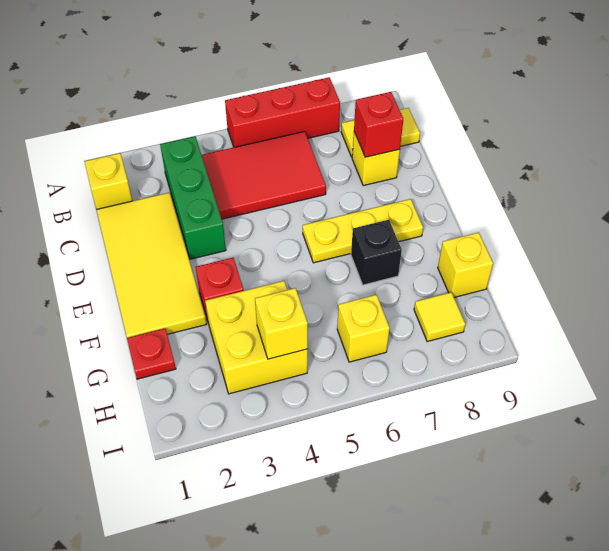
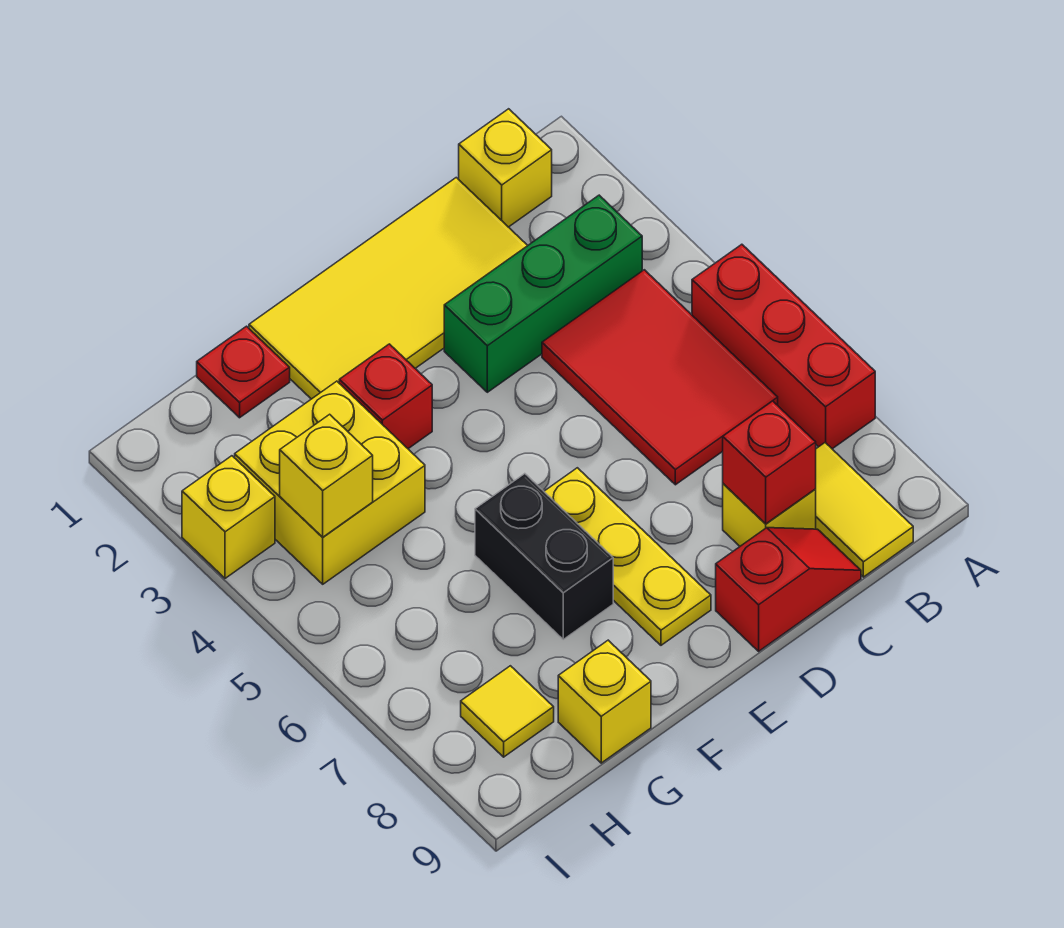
none -> red 1x2 slope [716,528,861,651]
black 1x1 brick [351,220,402,285] -> black 1x2 brick [475,474,613,639]
yellow 1x1 brick [337,295,390,362] -> yellow 1x1 brick moved to [182,456,275,578]

